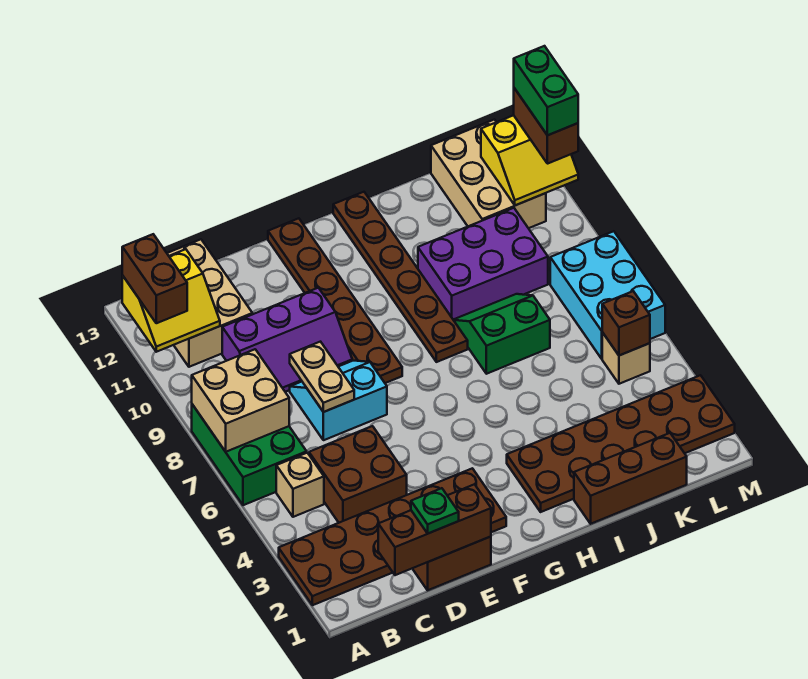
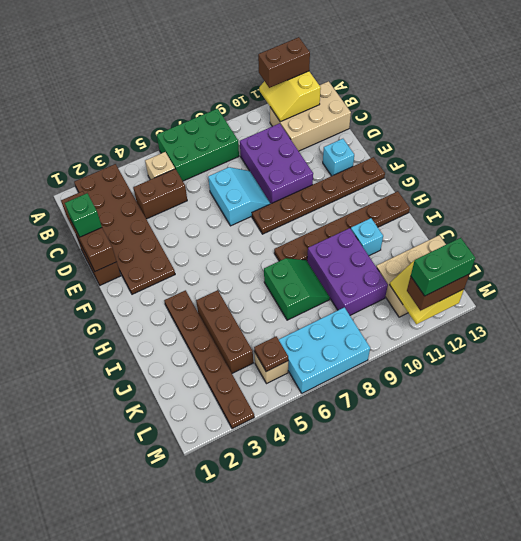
tan 2x2 brick [192,349,289,452] -> none
brown 2x2 brick [309,426,407,523] -> brown 1x2 brick [133,169,187,219]
purple 2x3 slope [222,288,352,392] -> purple 2x3 brick [240,123,313,203]
green 1x1 plate [411,488,459,533] -> green 1x1 brick [65,193,102,237]
tan 1x2 plate [290,342,354,412] -> none
none -> cyan 1x1 brick [323,139,354,176]
brown 2x6 plate [507,375,735,512] -> brown 1x6 plate [164,290,254,429]
brown 1x3 brick [574,433,687,524] -> brown 1x3 brick moved to [196,290,253,373]
none -> cyan 1x1 brick [351,218,383,256]
brown 1x1 brick [602,291,650,356] -> brown 1x1 plate [254,336,288,372]

